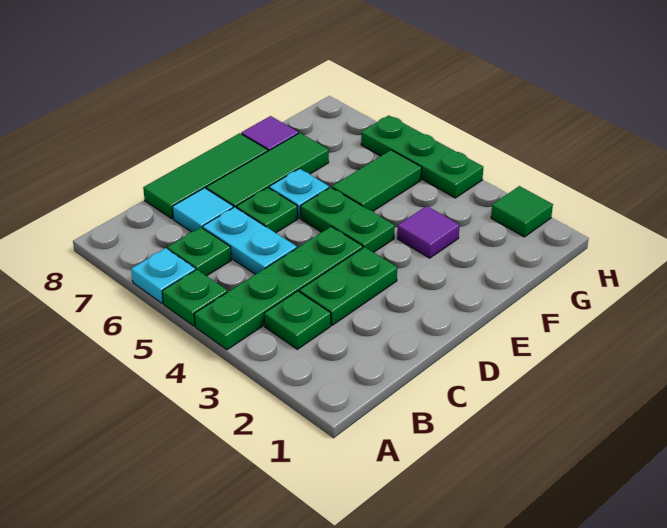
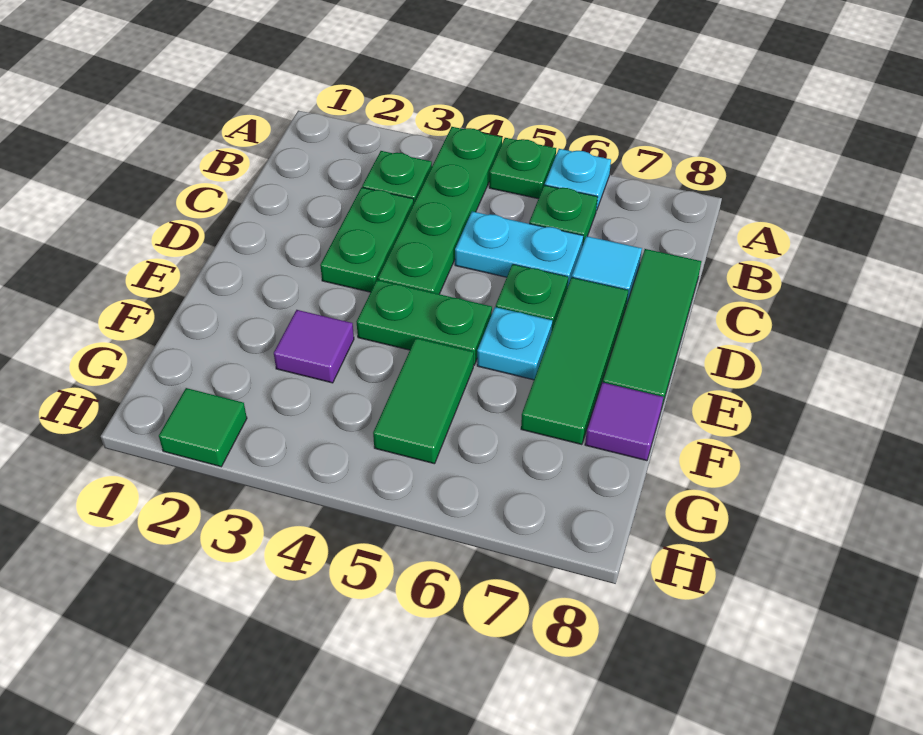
green 1x3 plate [361,115,483,198] -> none

